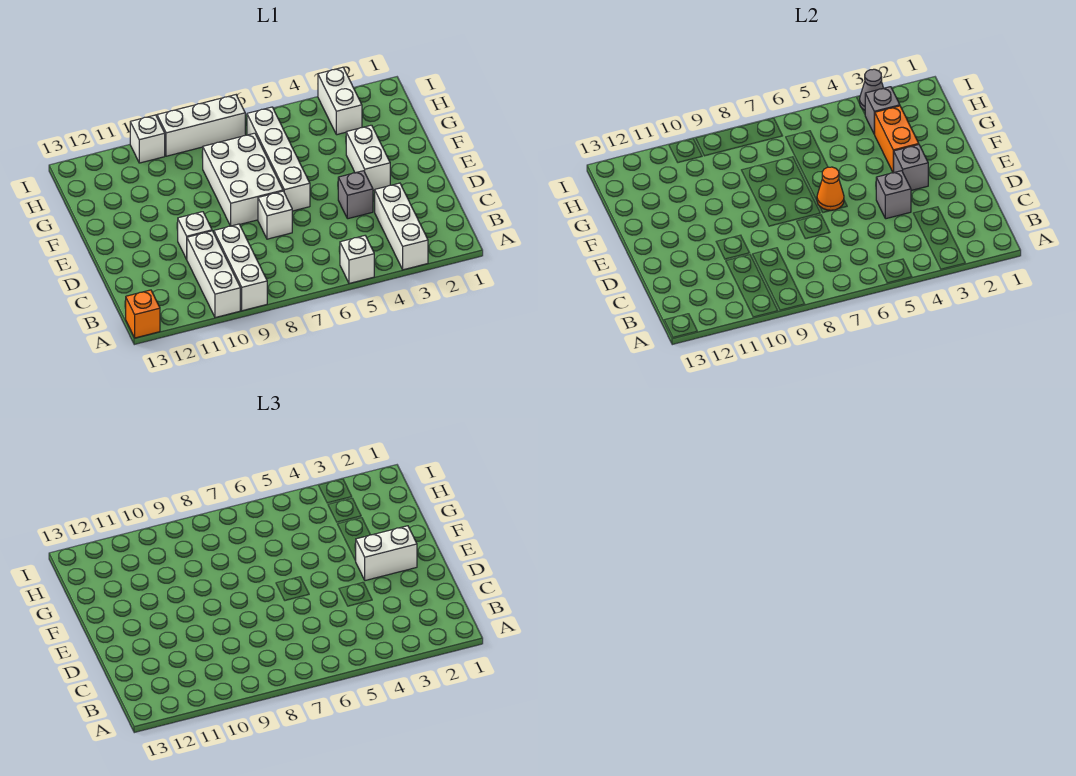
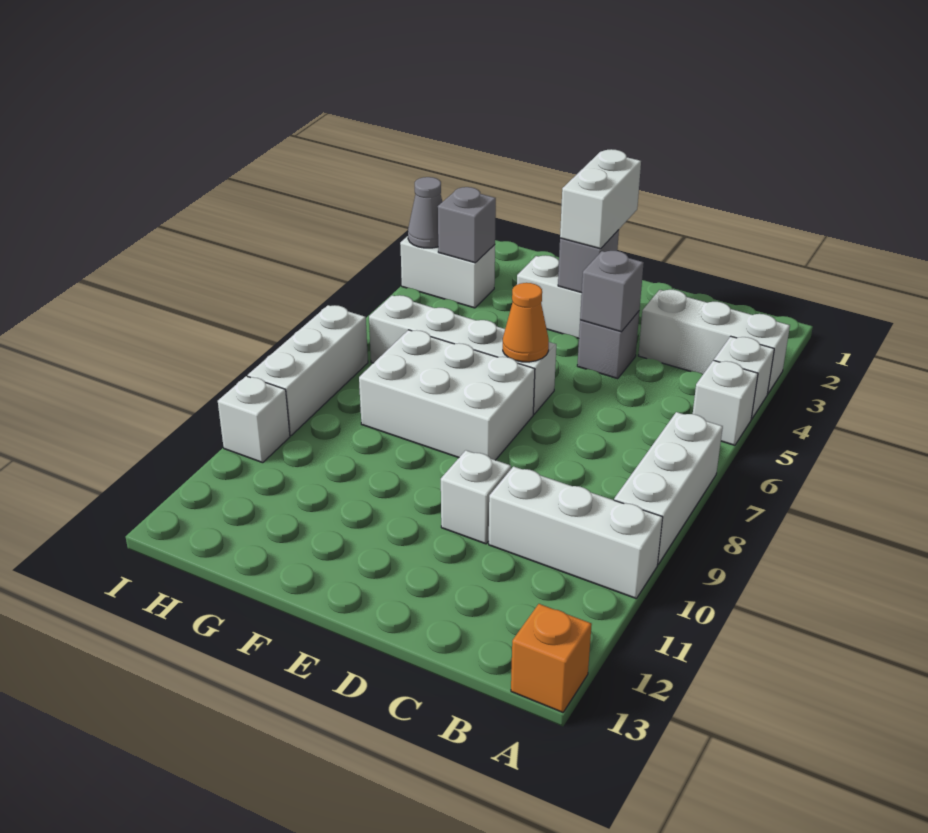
white 1x3 brick [214,224,267,311] -> white 1x3 brick turned to [614,412,723,564]
white 1x1 brick [258,191,292,239] -> white 1x1 brick moved to [714,336,774,419]
orange 1x2 brick [874,106,919,172] -> none

